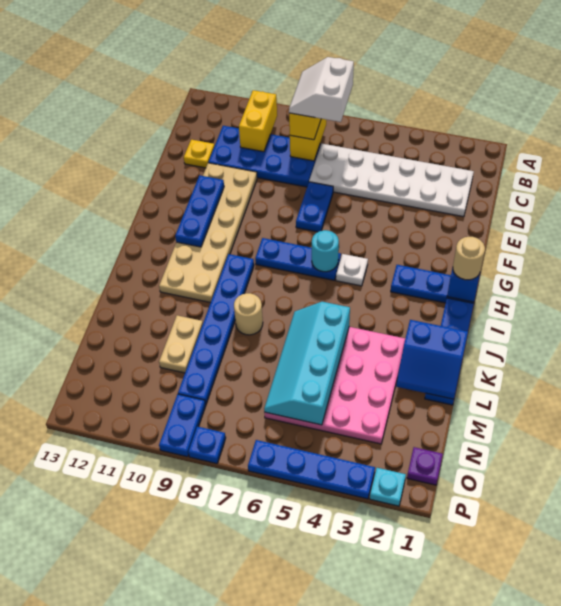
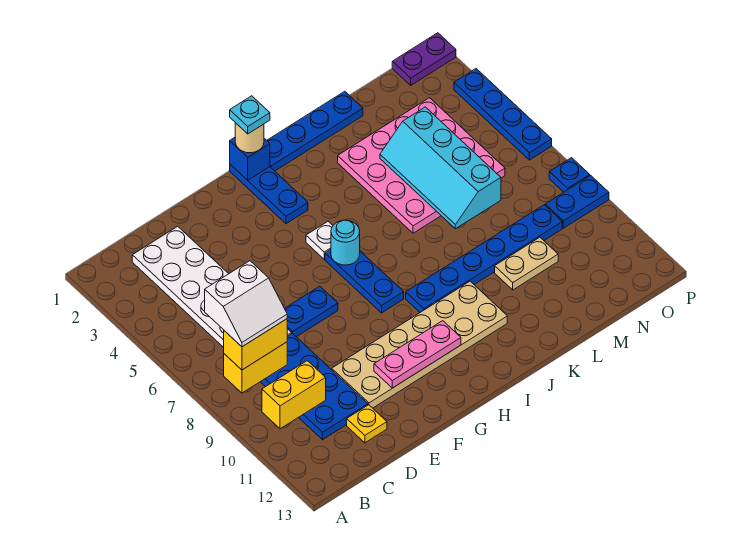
blue 1x3 plate [175,175,224,247] -> pink 1x3 plate [374,321,461,388]
blue 2x2 slope [396,320,468,399] -> none
cyan 2x4 slope [264,302,350,425] -> cyan 2x4 slope turned to [380,107,501,229]
tan 1x1 round brick [234,293,263,335] -> none
purple 1x1 plate [407,447,443,485] -> purple 1x2 plate [392,33,456,85]
cyan 1x1 plate [370,468,406,506] -> cyan 1x1 plate moved to [230,96,270,134]

